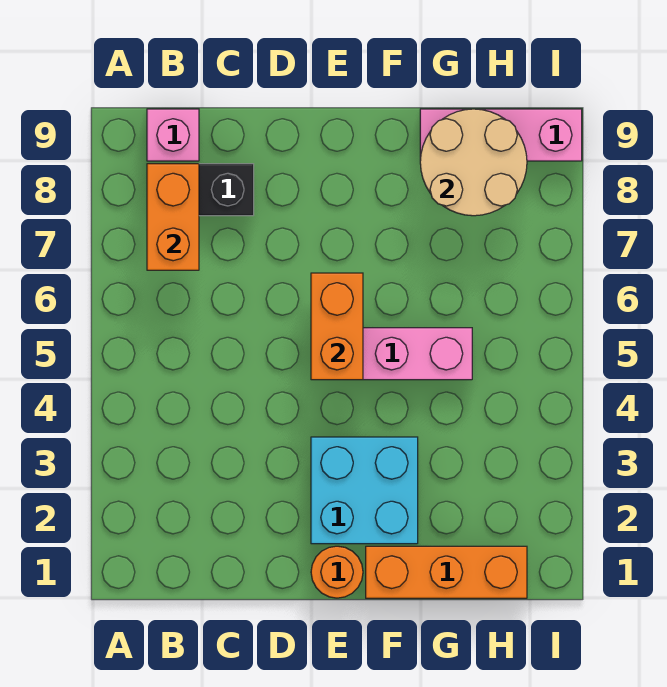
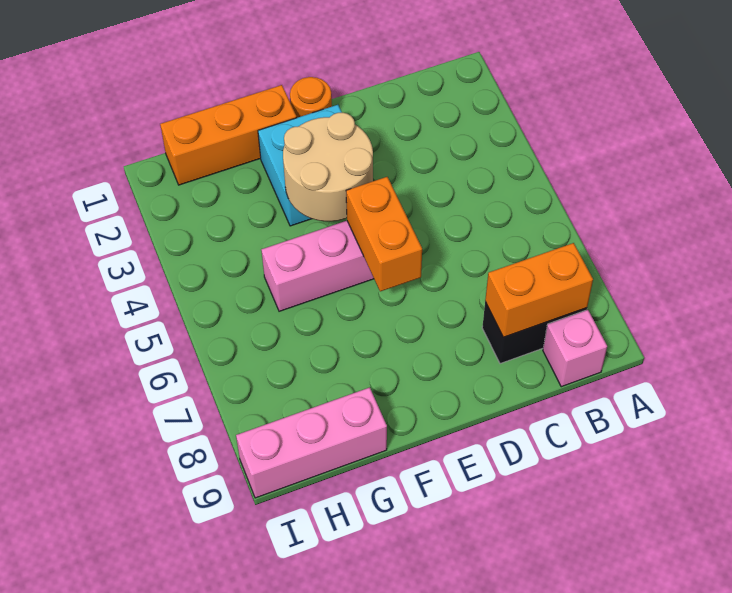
orange 1x2 brick [147,164,199,270] -> orange 1x2 brick turned to [485,243,593,337]
tan 2x2 round brick [420,109,527,216] -> tan 2x2 round brick moved to [283,113,373,221]

